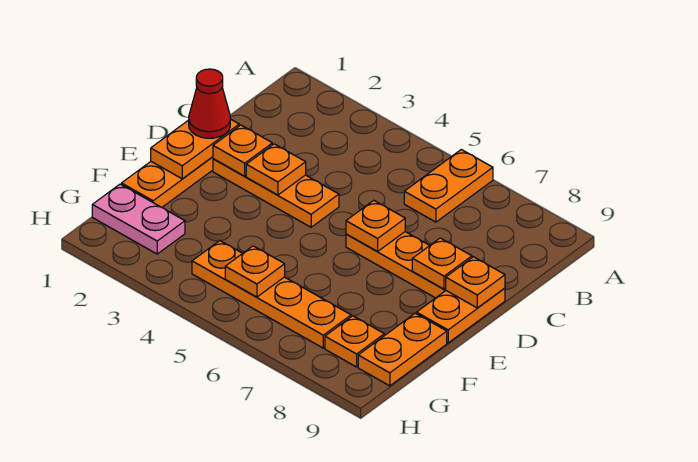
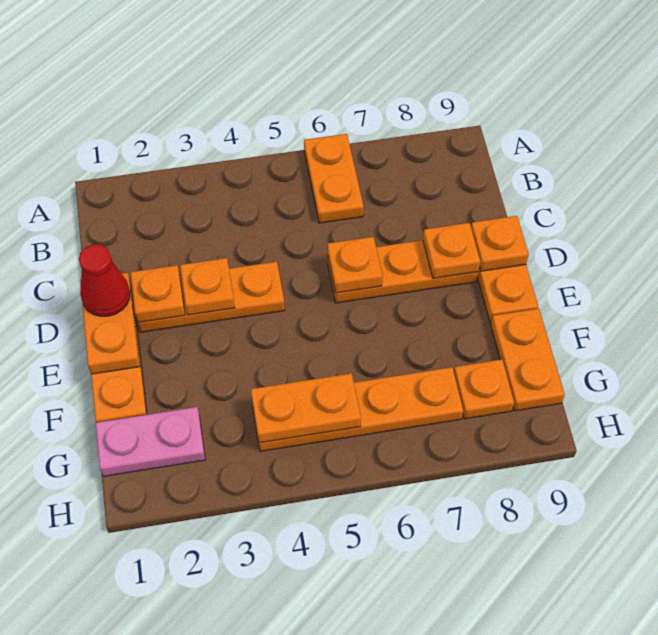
orange 1x1 plate [225,246,285,297] -> orange 1x2 plate [251,373,361,443]

